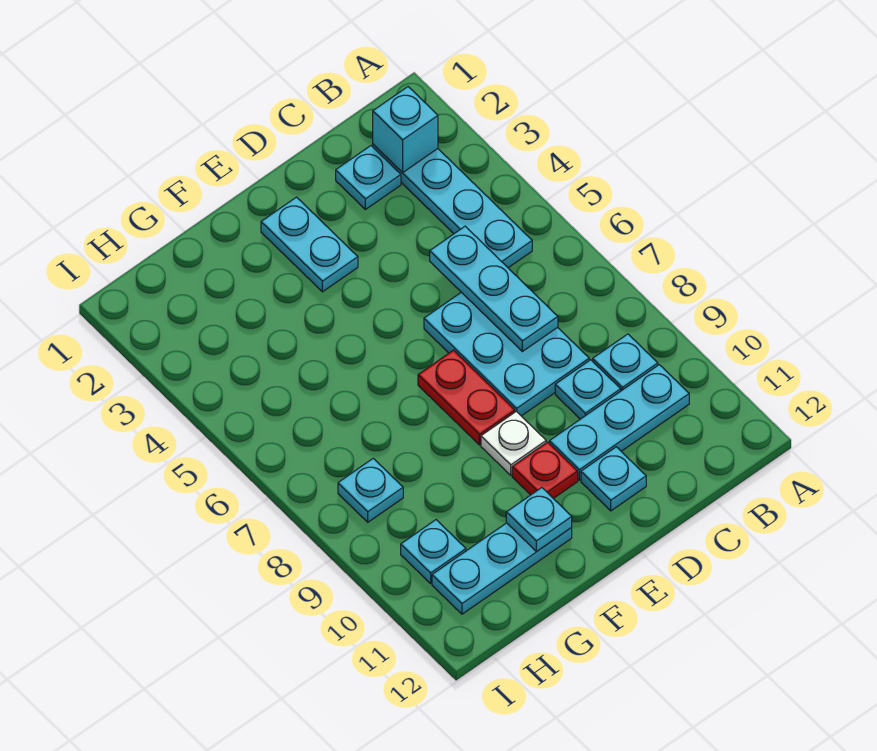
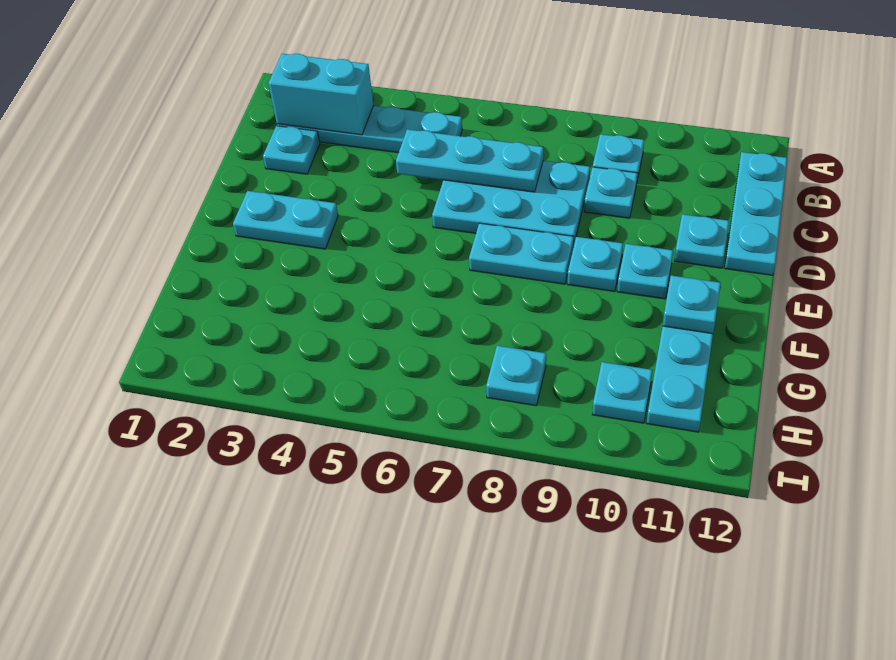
cyan 1x1 brick [373,87,438,173] -> cyan 1x2 brick [269,54,374,135]
cyan 1x3 plate [550,365,689,480] -> cyan 1x3 plate moved to [725,152,787,275]
red 1x2 plate [418,350,515,445] -> cyan 1x2 plate [469,223,574,284]
white 1x1 plate [481,411,546,475] -> cyan 1x1 plate [567,237,623,292]
red 1x1 plate [512,442,578,499] -> cyan 1x1 plate [617,244,673,299]

